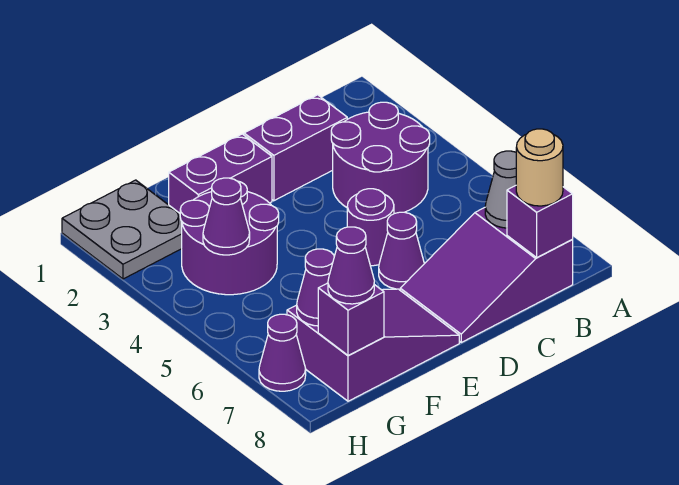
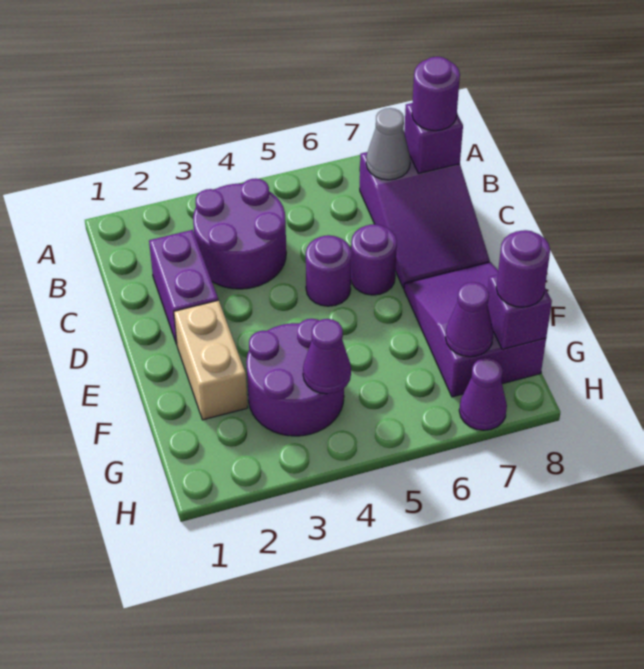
tan 1x1 round brick [516,129,563,206] -> purple 1x1 round brick [412,57,460,131]
purple 1x1 cone [379,212,424,289] -> purple 1x1 round brick [351,224,397,295]
purple 1x2 brick [169,134,272,213] -> tan 1x2 brick [174,300,248,420]
grey 2x2 plate [62,180,182,279] -> none
purple 1x1 cone [328,227,374,304] -> purple 1x1 round brick [496,230,550,307]

